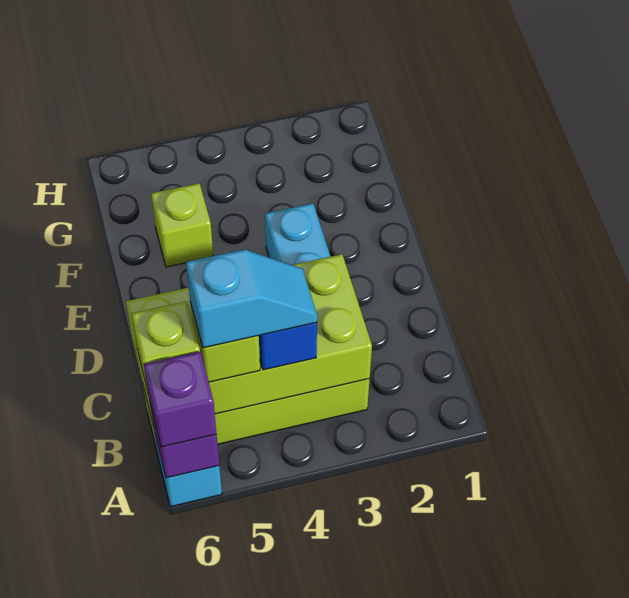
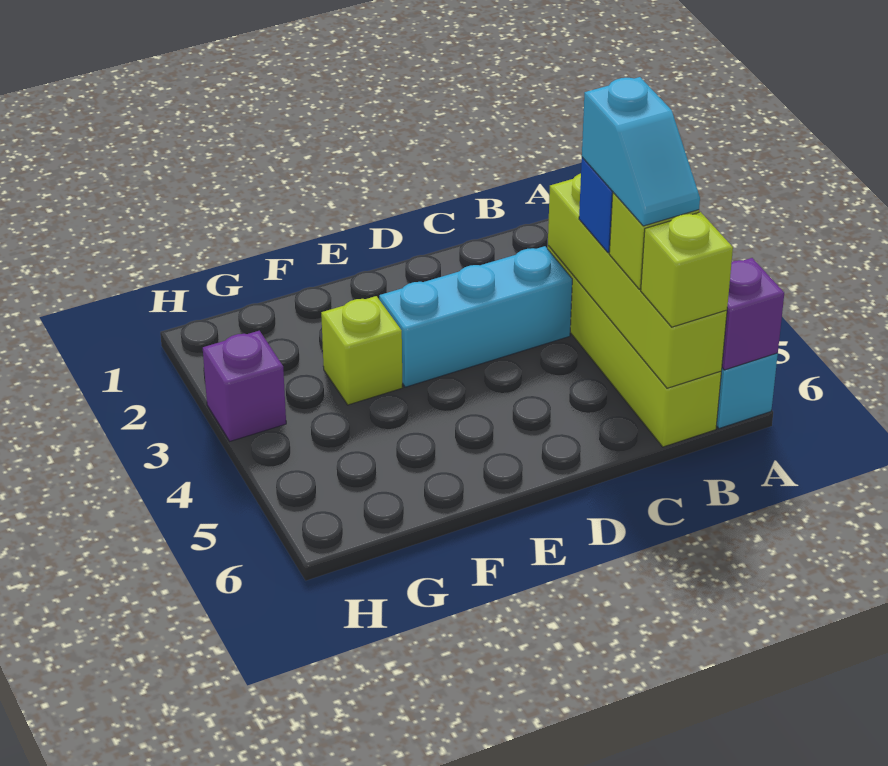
purple 1x1 brick [144,352,216,447] -> purple 1x1 brick moved to [203,331,286,441]
lime 2x4 brick [126,254,372,423] -> lime 1x4 brick [548,174,727,388]
cyan 1x2 slope [186,249,317,348] -> cyan 1x2 slope turned to [582,77,700,226]
lime 1x1 brick [151,183,213,267] -> lime 1x1 brick moved to [321,296,403,405]

